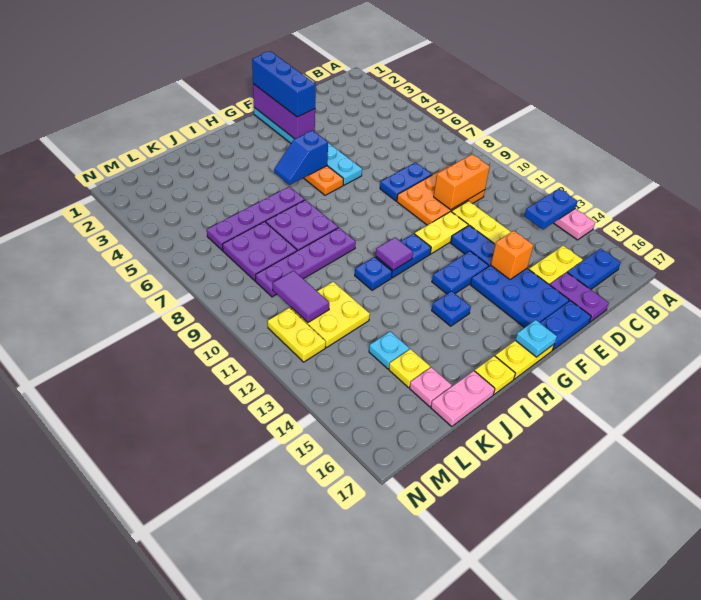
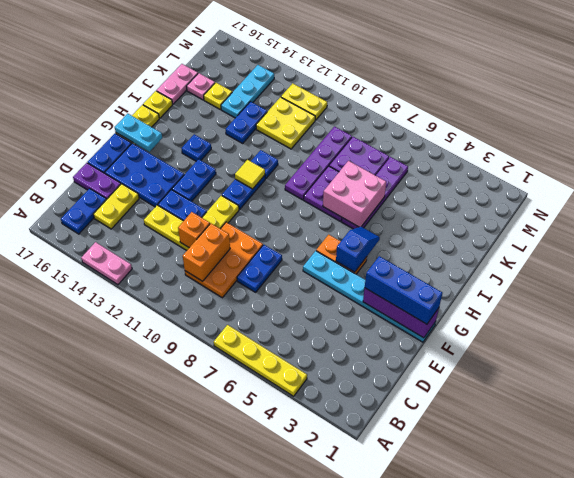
none -> yellow 1x4 plate [214,325,307,396]
blue 1x2 plate [525,189,578,229] -> blue 1x2 plate moved to [226,102,267,143]
orange 1x1 brick [491,231,533,279] -> orange 1x1 brick moved to [178,212,210,248]
cyan 1x1 plate [515,320,557,357] -> cyan 1x2 plate [115,114,162,152]
purple 1x1 tile [376,237,413,270] -> yellow 1x1 tile [235,160,265,189]
none -> pink 2x2 brick [323,161,386,227]
cyan 1x1 plate [369,331,409,369] -> cyan 1x3 plate [221,65,274,118]
purple 1x2 tile [273,271,329,322] -> none

